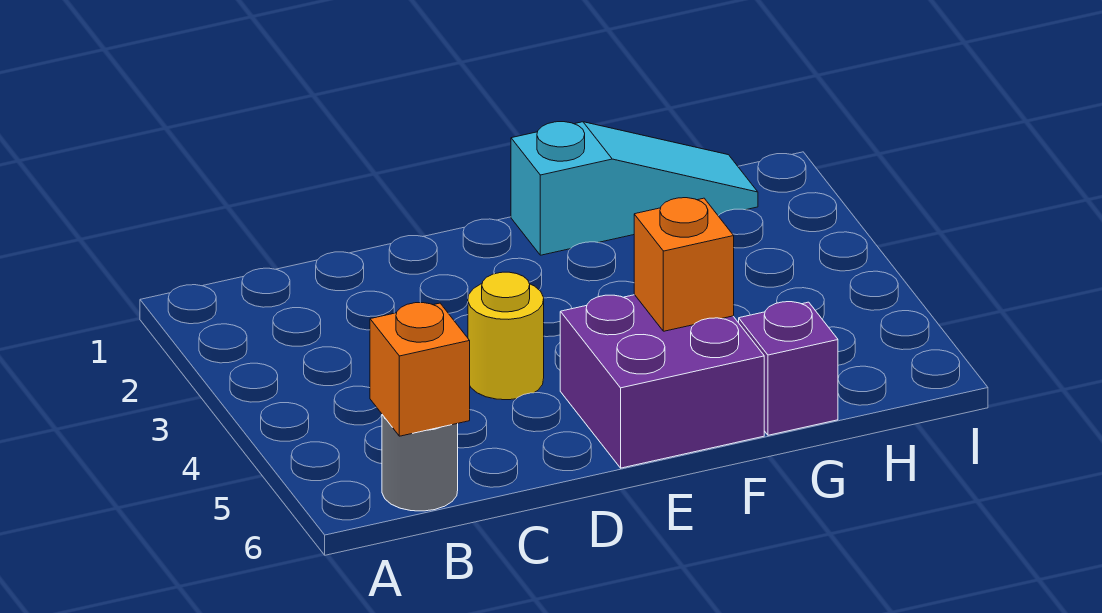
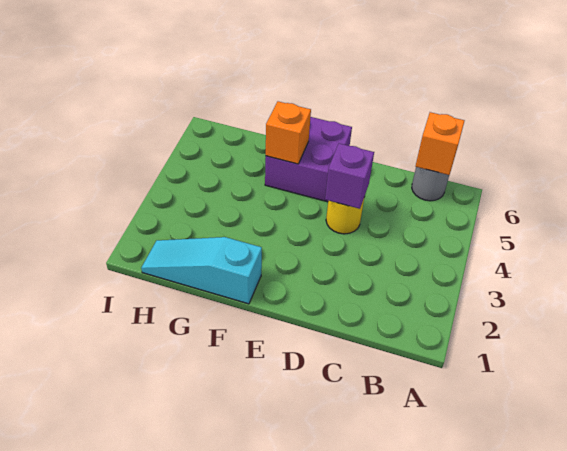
purple 1x1 brick [739,302,838,435] -> purple 1x1 brick moved to [325,143,374,209]

